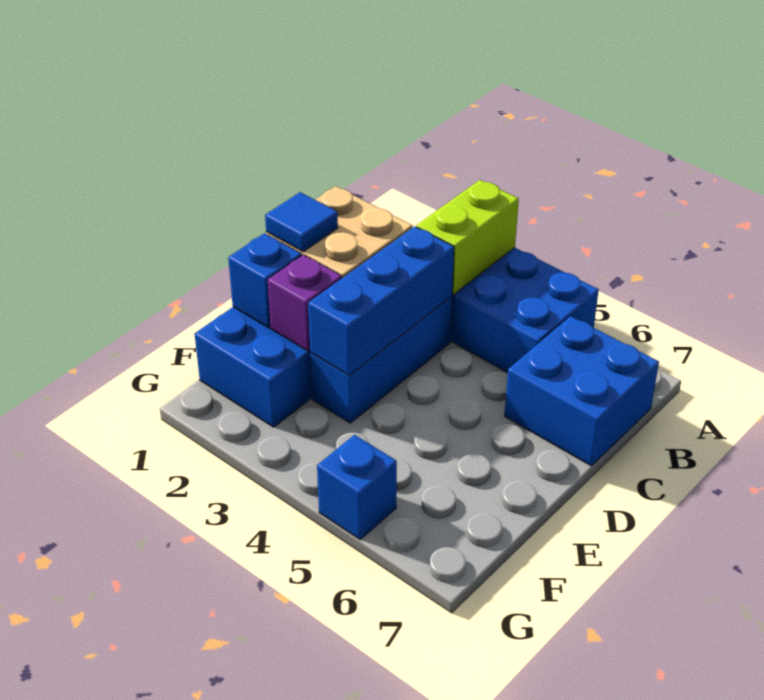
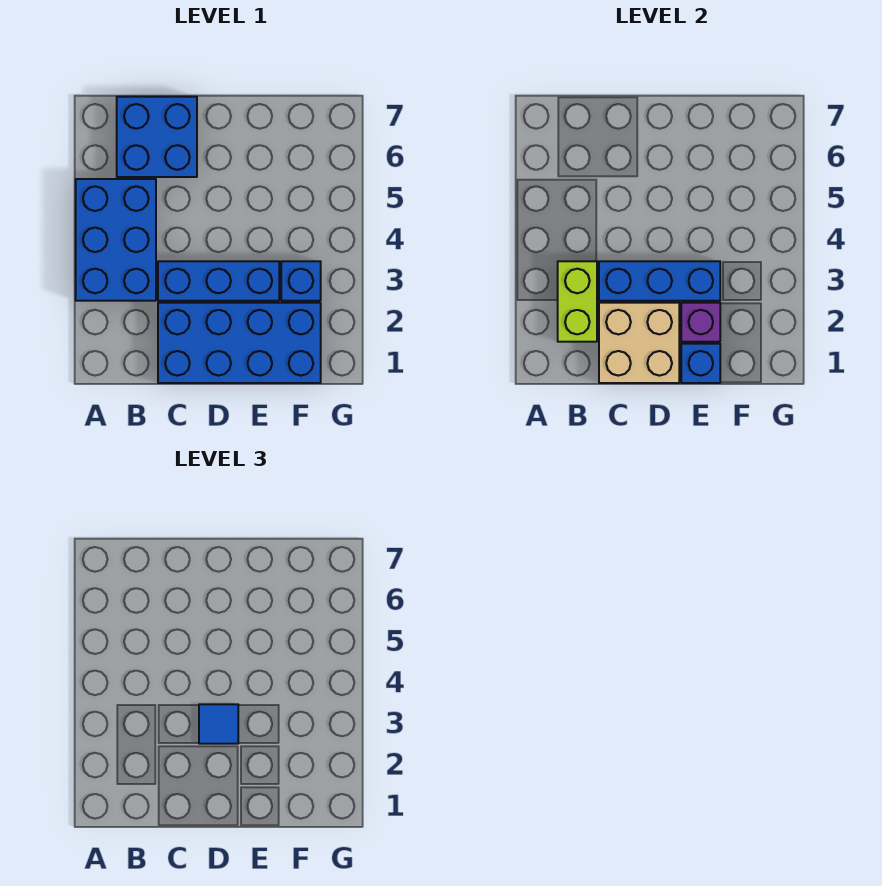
lime 1x2 brick [416,180,519,294] -> lime 1x2 brick turned to [558,261,597,342]
blue 1x1 tile [265,192,338,252] -> blue 1x1 tile moved to [199,704,238,744]
blue 1x1 brick [317,435,397,540] -> blue 1x1 brick moved to [281,261,321,301]

